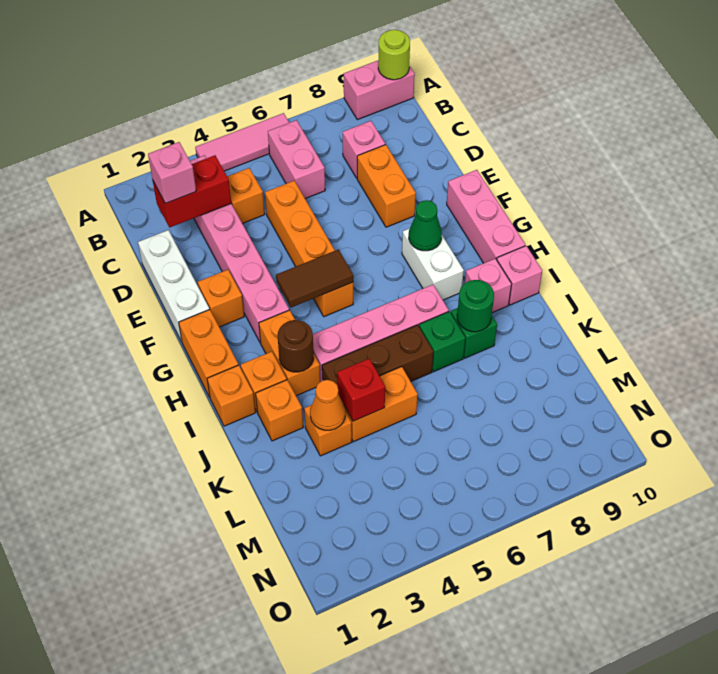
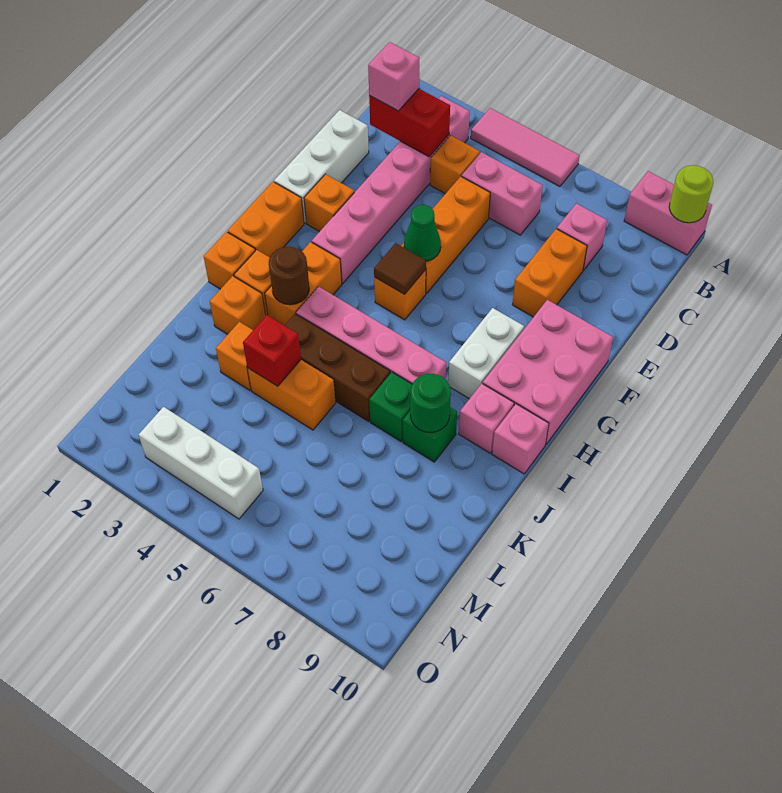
pink 1x2 brick [268,120,325,199] -> pink 1x2 brick turned to [462,152,543,235]
pink 1x3 brick [447,170,525,263] -> pink 2x3 brick [483,300,613,444]
brown 1x2 tile [276,249,353,307] -> brown 1x1 tile [374,243,426,294]
green 1x1 cone [409,200,442,251] -> green 1x1 cone moved to [404,205,441,261]
orange 1x1 cone [310,380,345,430] -> none
none -> white 1x3 brick [139,407,263,519]

